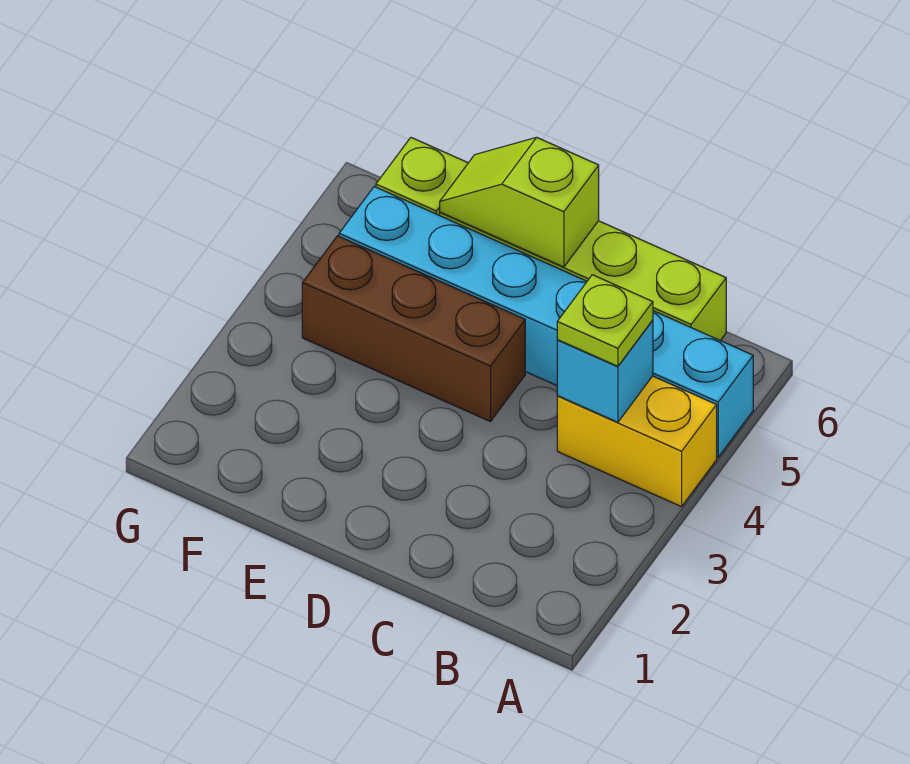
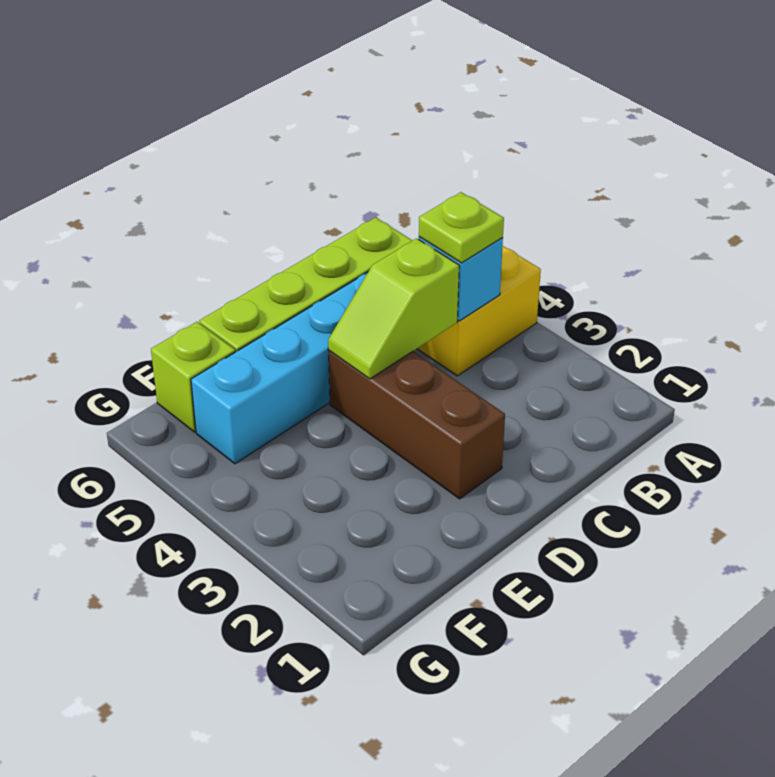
brown 1x3 brick [302,236,525,422] -> brown 1x3 brick turned to [329,351,505,499]
lime 1x2 slope [440,137,599,267] -> lime 1x2 slope moved to [328,238,459,379]

